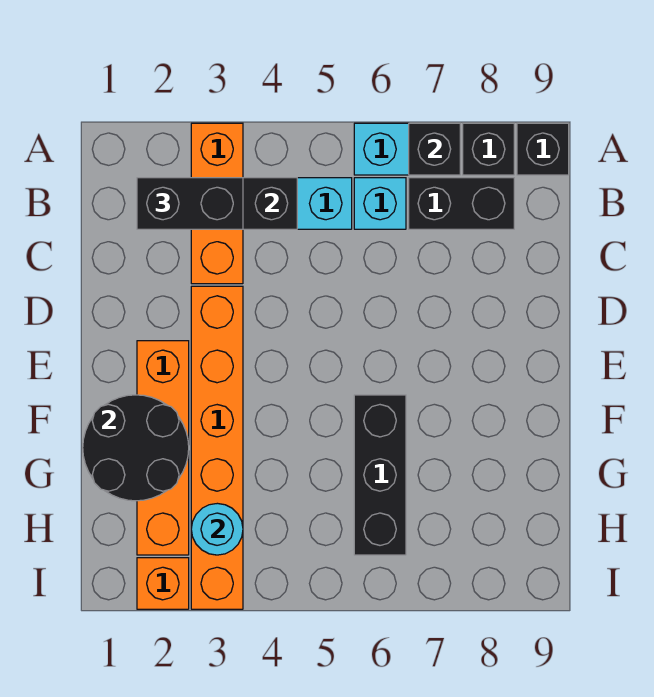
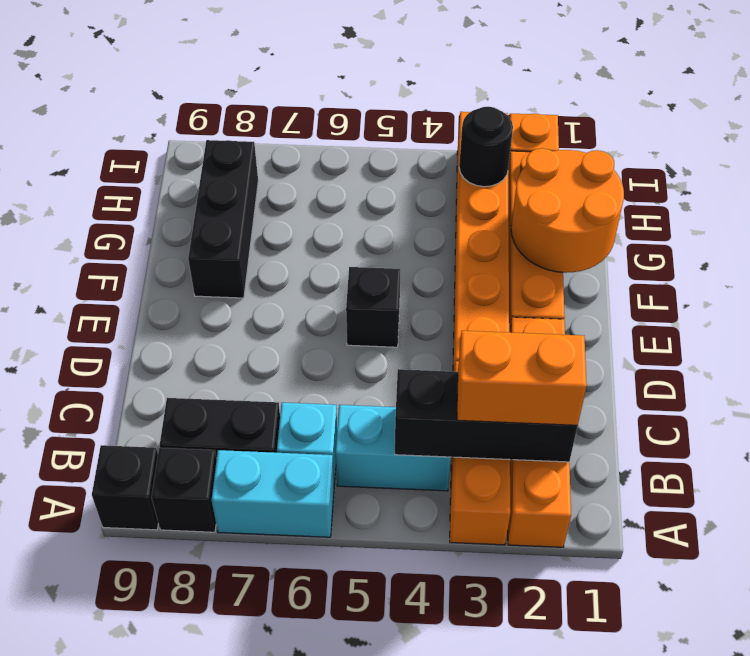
none -> orange 1x4 brick [508,317,571,547]
black 1x1 brick [409,123,460,175] -> black 1x1 brick moved to [346,267,401,347]
black 1x2 brick [137,178,243,229] -> orange 1x2 brick [457,331,587,425]
black 2x2 round brick [83,395,189,501] -> orange 2x2 round brick [511,148,624,273]
black 1x3 brick [354,395,406,555] -> black 1x3 brick moved to [188,140,258,298]
cyan 1x1 round brick [191,503,243,555] -> black 1x1 round brick [459,107,513,187]

